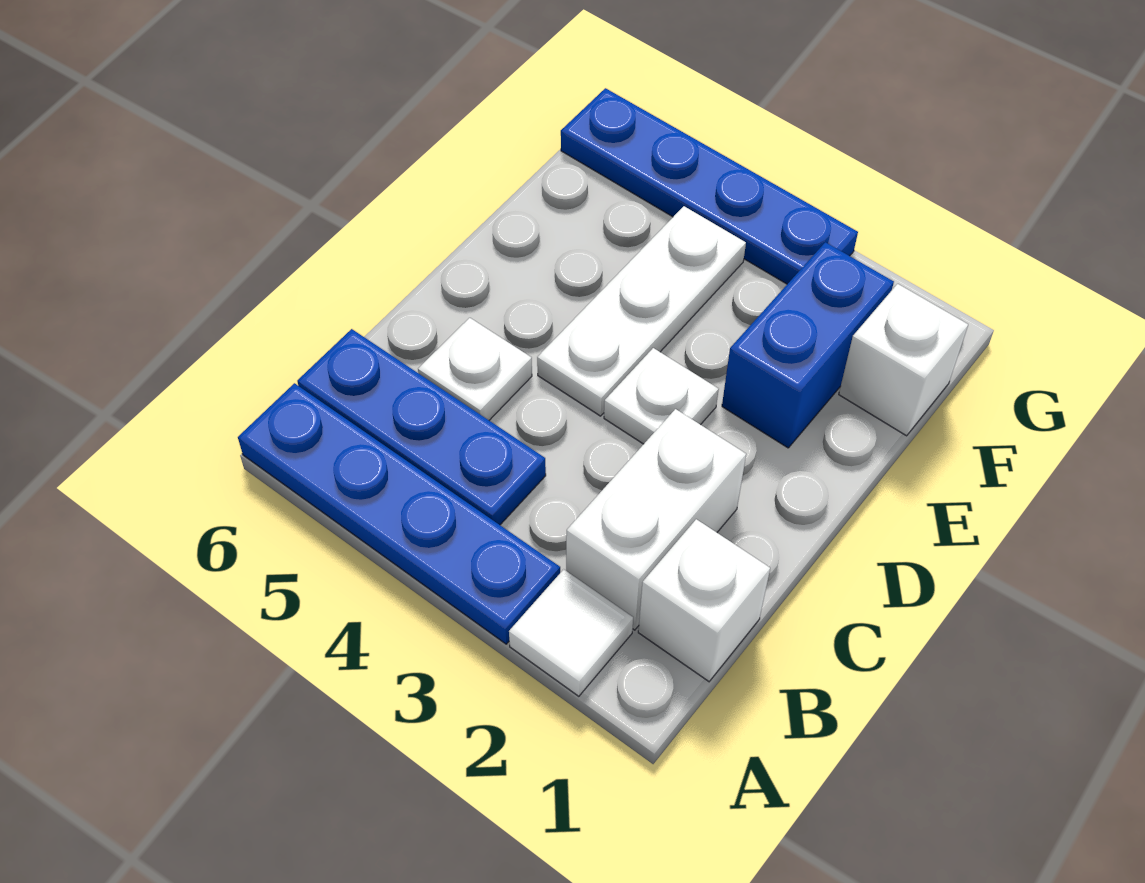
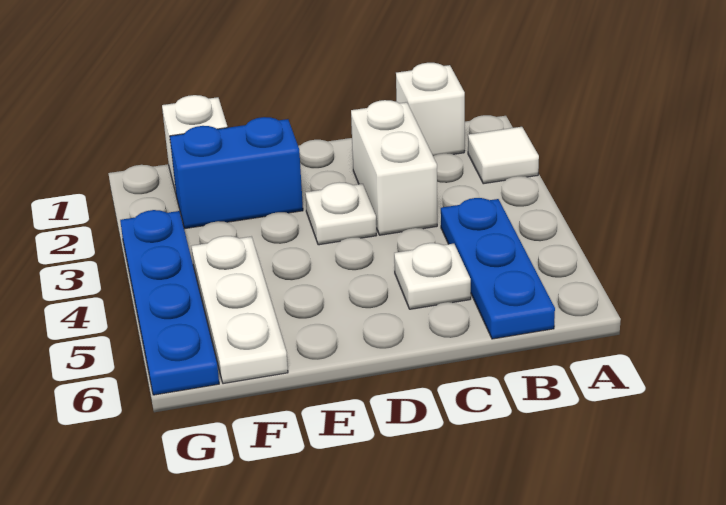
blue 1x4 plate [238,383,560,644] -> none
white 1x2 brick [566,409,746,630] -> white 1x2 brick turned to [351,100,437,235]
white 1x3 plate [537,206,746,416] -> white 1x3 plate turned to [191,236,288,384]

